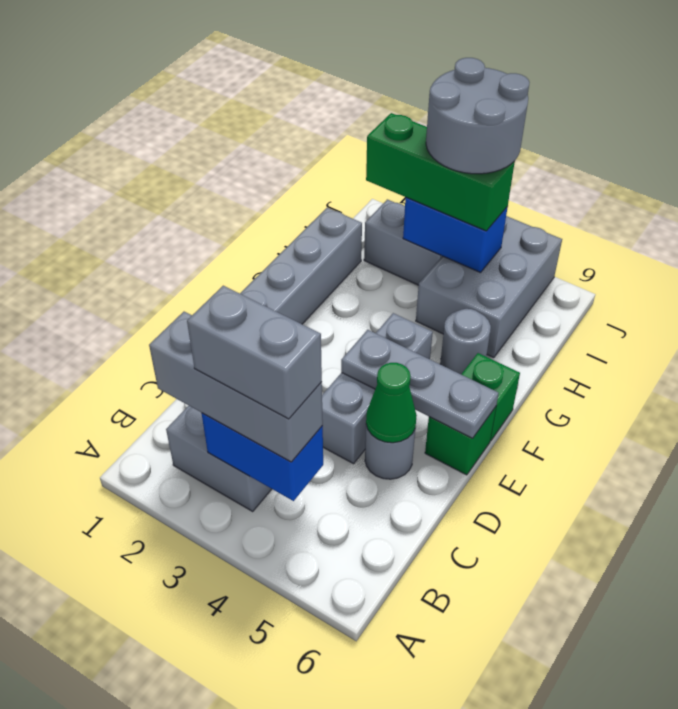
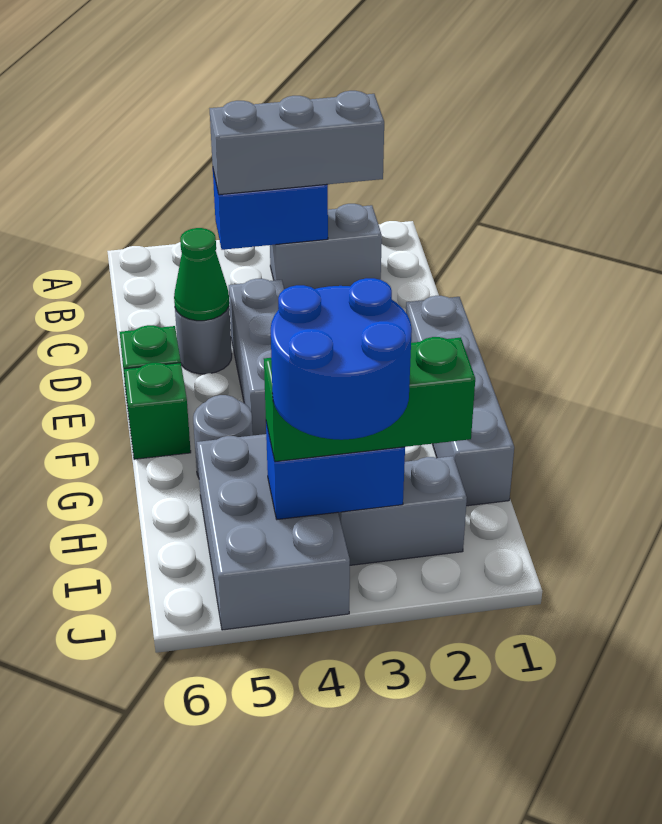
grey 1x2 brick [187,286,322,419] -> none
grey 1x3 plate [341,330,499,438] -> none
grey 2x2 round brick [426,58,530,174] -> blue 2x2 round brick [271,278,412,440]

